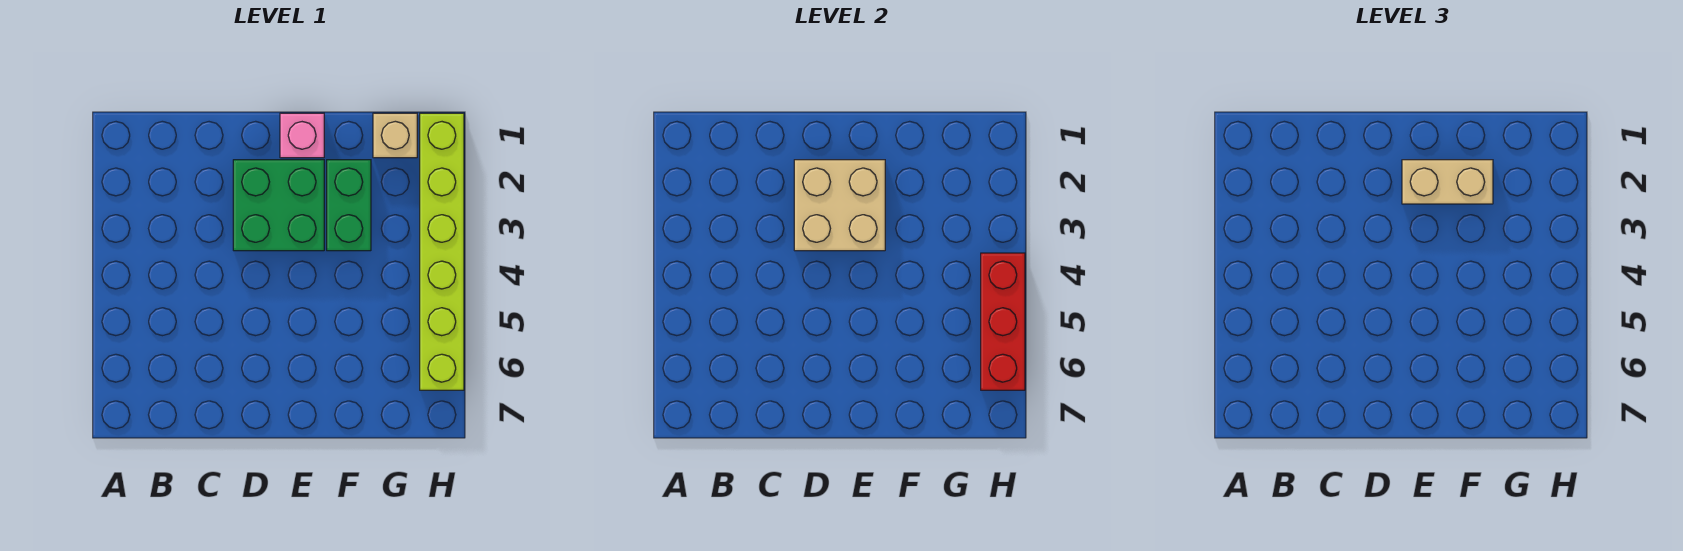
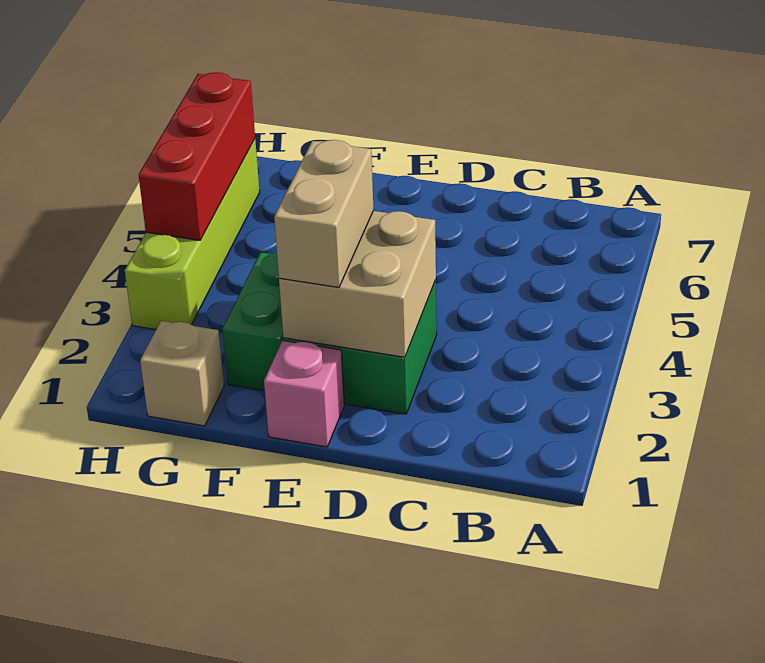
tan 1x2 brick [1402,160,1493,204] -> tan 1x2 brick turned to [274,140,374,287]
lime 1x6 brick [420,113,464,390] -> lime 1x4 brick [125,139,260,330]

